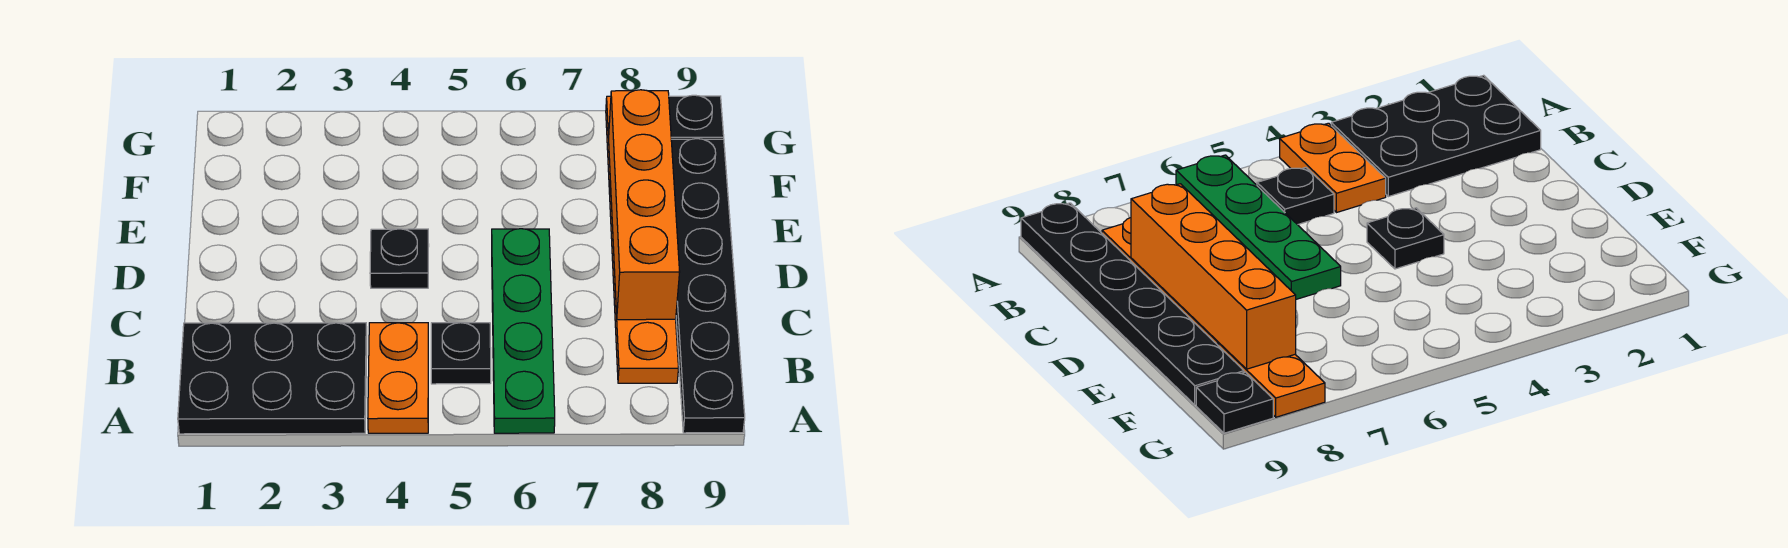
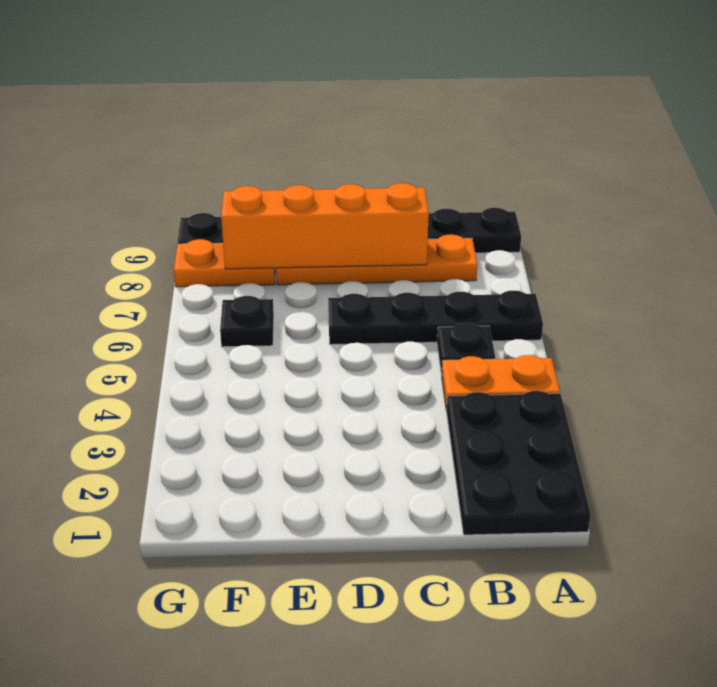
green 1x4 plate [492,229,555,433] -> black 1x4 plate [328,291,543,345]
black 1x1 plate [370,229,429,288] -> black 1x1 plate moved to [220,296,274,347]

